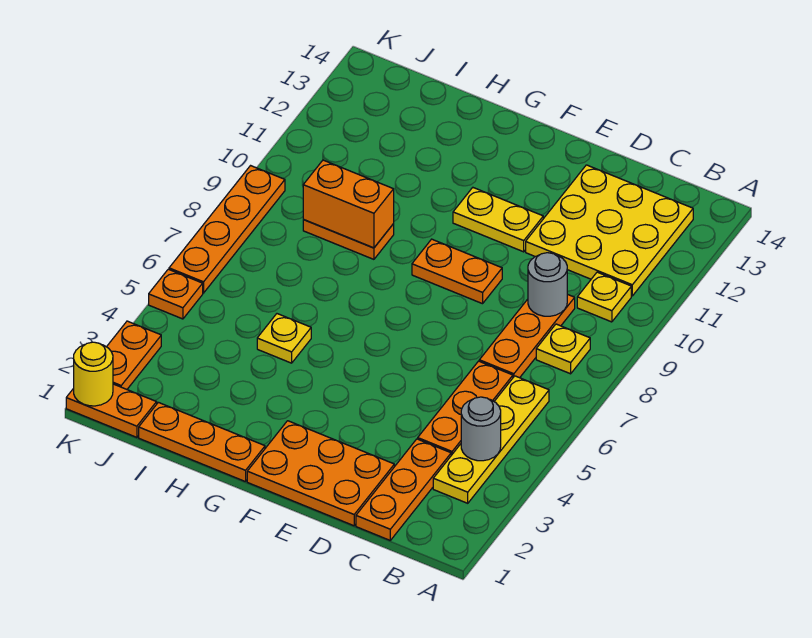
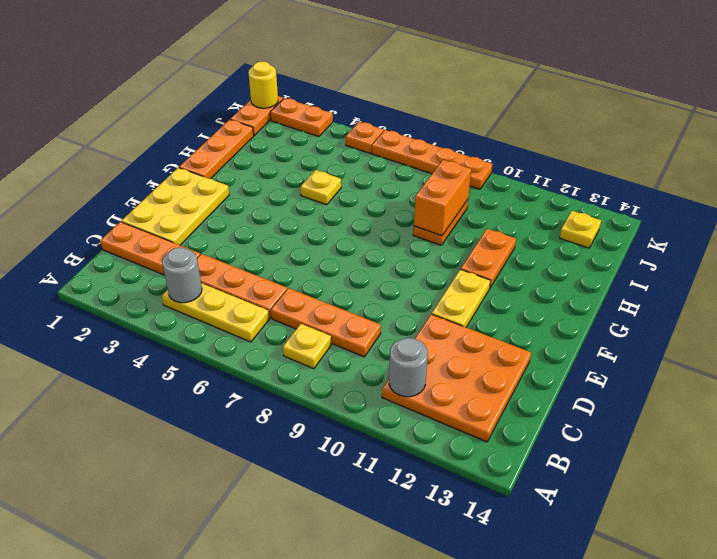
yellow 1x4 plate [433,376,549,503] -> yellow 1x3 plate [162,283,269,342]
yellow 1x1 plate [577,272,631,322] -> yellow 1x1 plate moved to [560,211,601,248]
yellow 3x3 plate [526,165,693,296] -> orange 3x3 plate [382,314,531,442]
grey 1x1 round brick [528,253,567,316] -> grey 1x1 round brick moved to [389,338,428,397]
orange 2x3 plate [247,421,394,526] -> yellow 2x3 plate [121,168,229,245]
orange 1x2 plate [412,239,502,304] -> orange 1x2 plate moved to [461,229,516,288]

